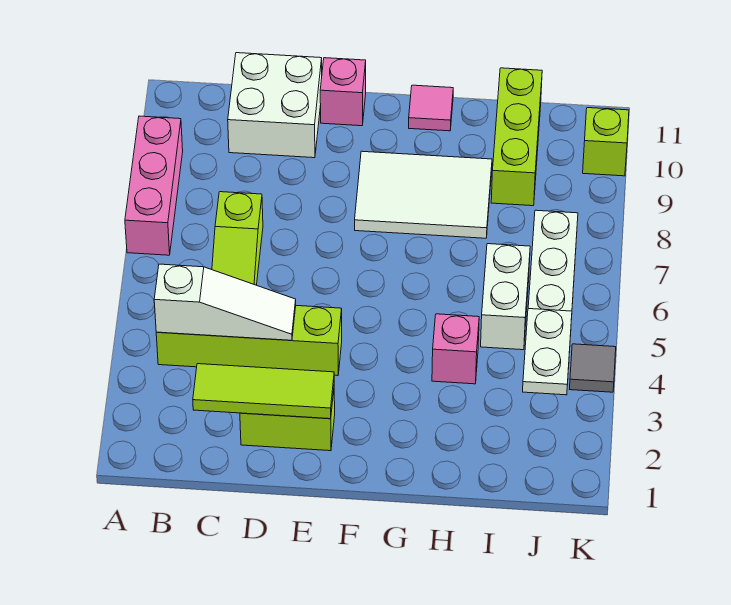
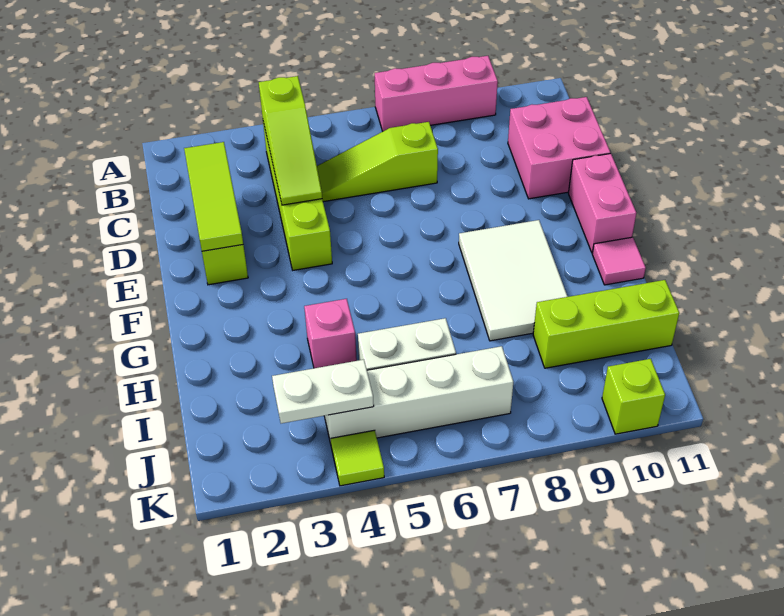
white 1x3 slope [154,264,296,340] -> lime 1x3 slope [259,76,322,205]
white 2x2 brick [228,53,322,158] -> pink 2x2 brick [508,97,610,199]
pink 1x1 brick [320,58,366,126] -> pink 1x2 brick [568,153,636,253]
grey 1x1 tile [570,344,616,392] -> lime 1x1 tile [331,430,384,486]

